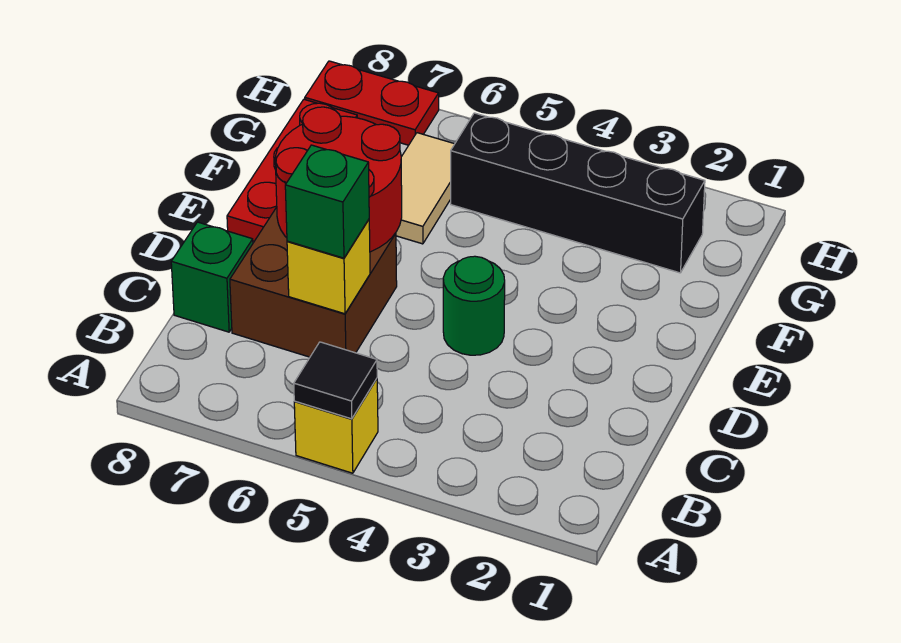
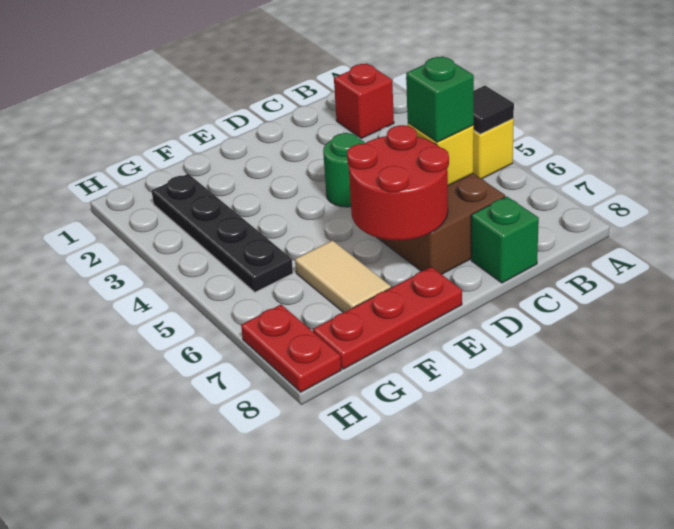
none -> red 1x1 brick [334,63,394,138]
tan 1x2 tile [396,133,454,244] -> tan 1x2 tile turned to [295,240,391,313]
black 1x4 brick [451,113,705,273] -> black 1x4 plate [152,174,293,292]

